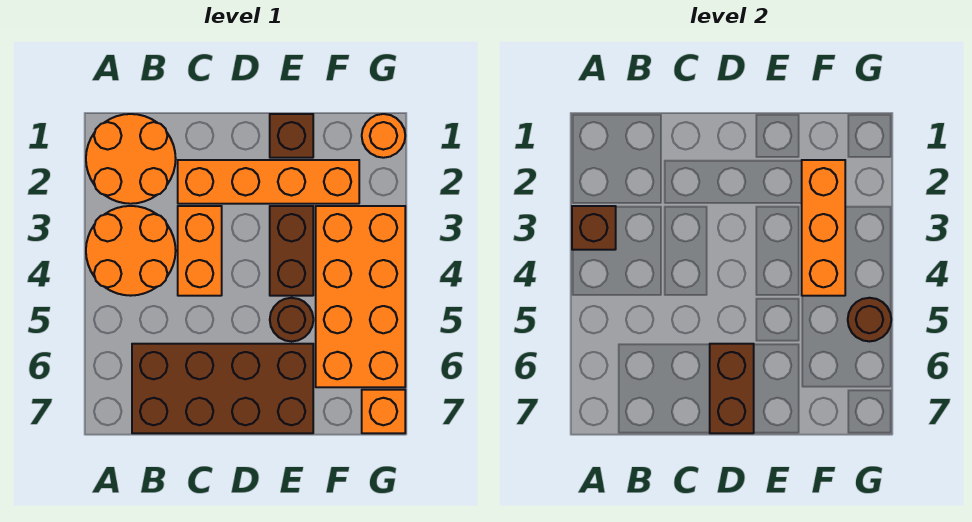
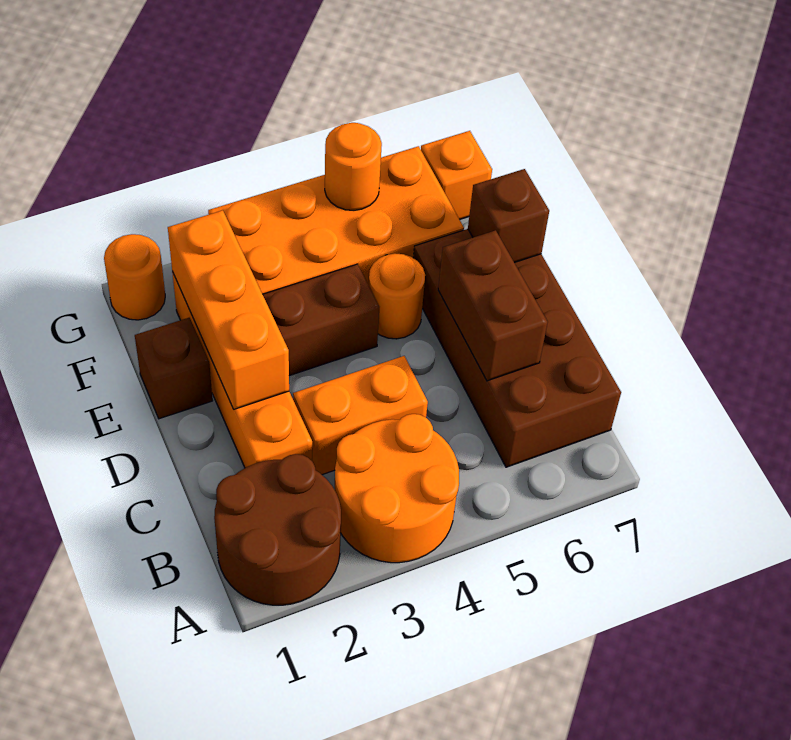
orange 2x2 round brick [86,114,176,204] -> brown 2x2 round brick [214,454,341,605]
brown 1x1 brick [572,206,616,250] -> brown 1x1 brick moved to [468,169,549,263]
brown 1x2 brick [710,344,754,433] -> brown 1x2 brick turned to [438,230,548,381]
brown 1x1 round brick [270,298,313,341] -> orange 1x1 round brick [369,253,425,339]
orange 1x3 brick [802,160,845,296] -> orange 1x3 brick turned to [168,210,289,409]
brown 1x1 round brick [848,298,891,341] -> orange 1x1 round brick [325,123,382,210]

